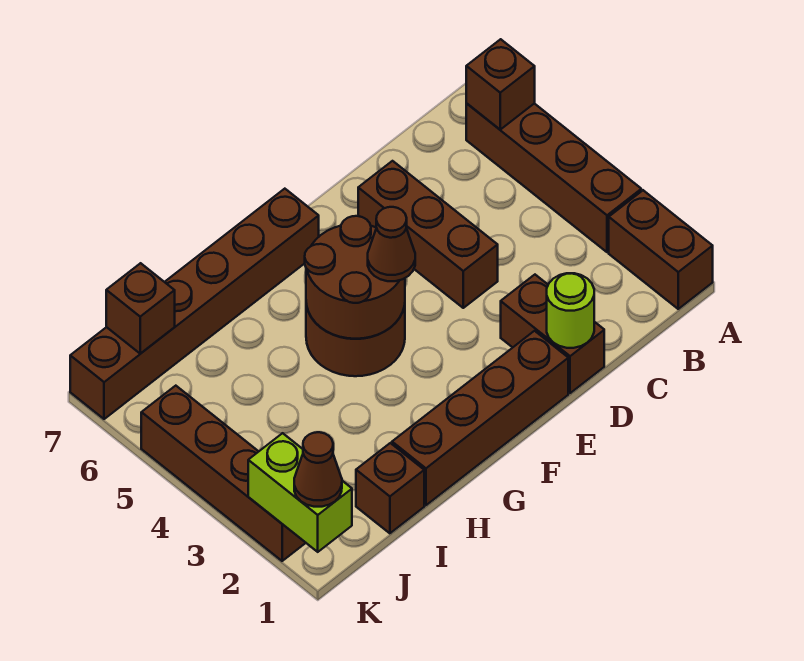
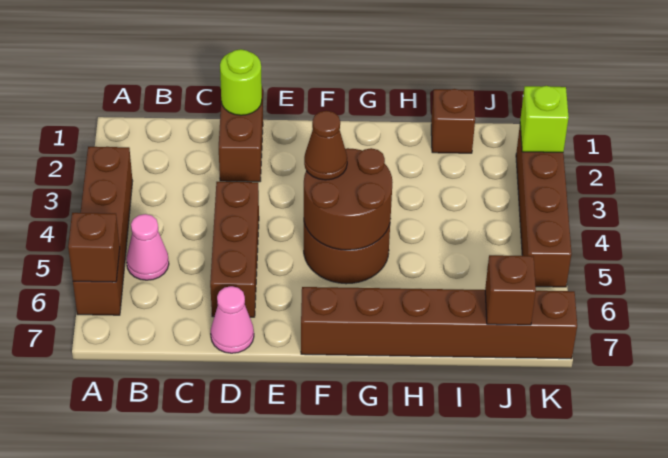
brown 1x2 brick [609,190,713,309] -> none
none -> pink 1x1 cone [126,214,169,280]
none -> pink 1x1 cone [211,286,254,353]
brown 1x4 brick [392,331,568,505] -> none
lime 1x2 brick [248,433,352,552] -> lime 1x1 brick [520,86,569,152]
brown 1x1 cone [294,432,342,507] -> none

